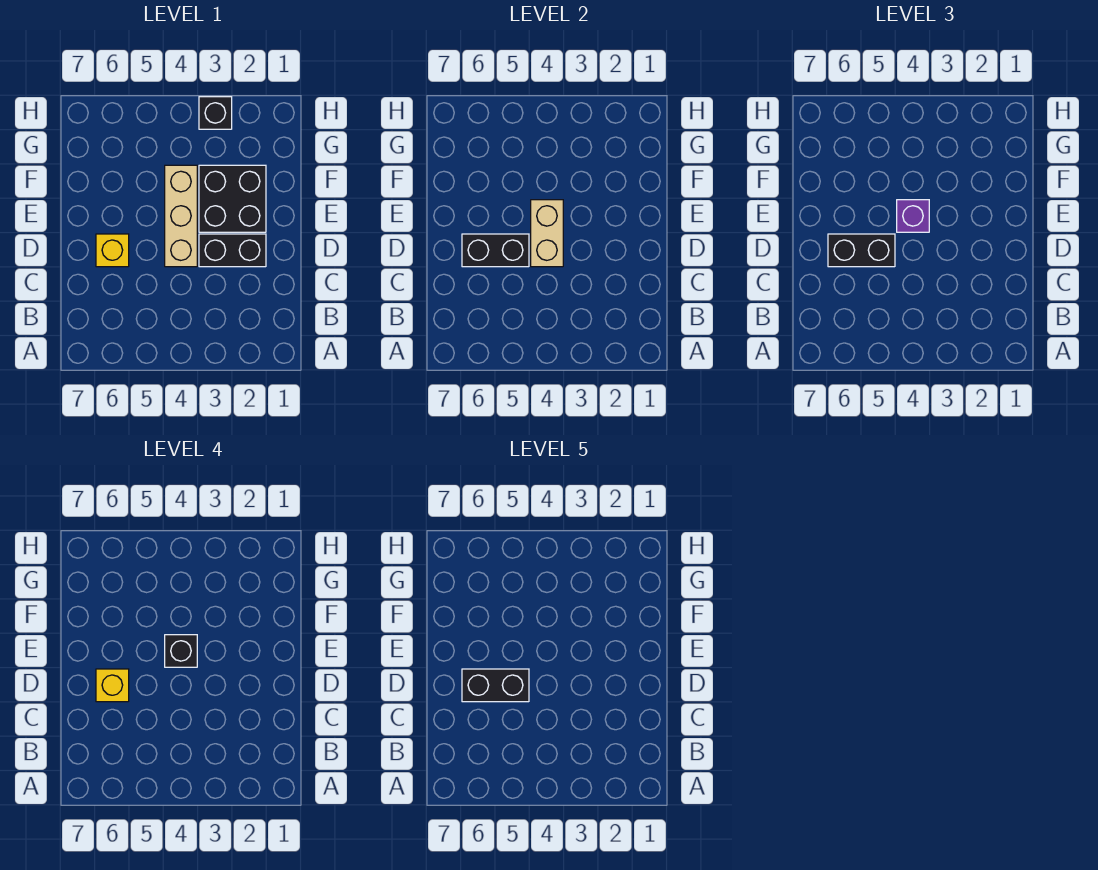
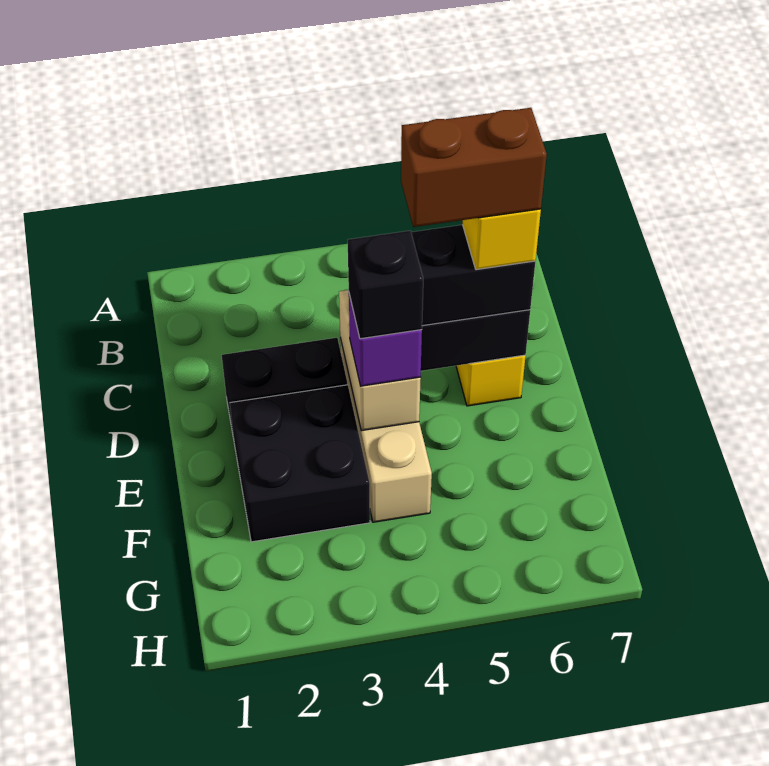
black 1x2 brick [462,669,529,702] -> brown 1x2 brick [401,108,547,227]
black 1x1 brick [199,97,232,129] -> none

